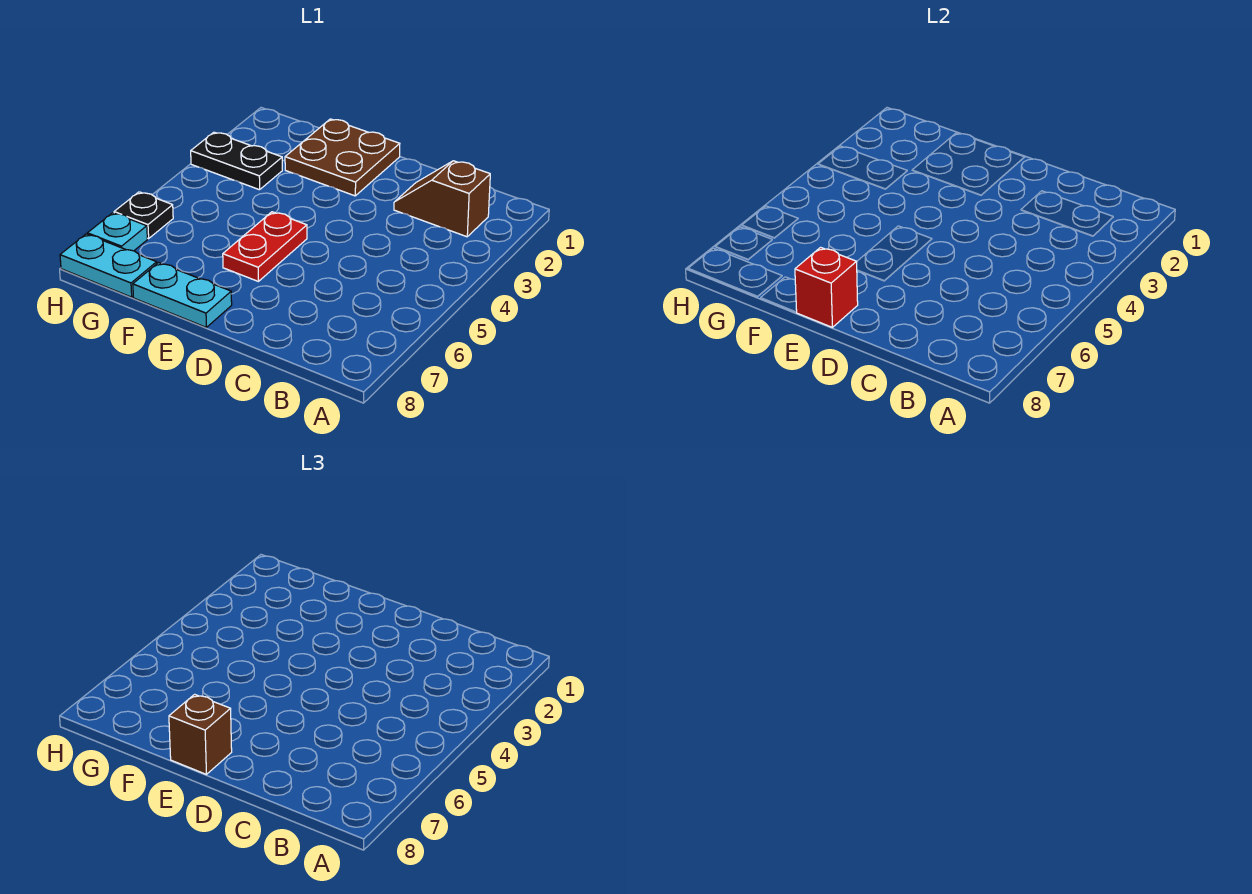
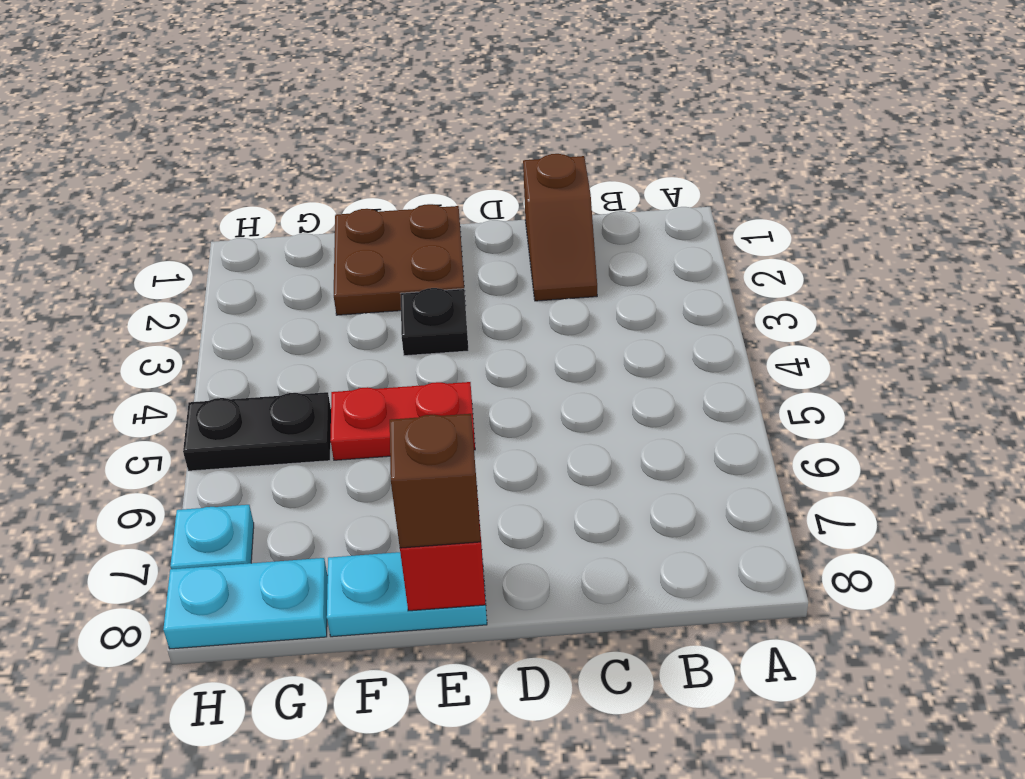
brown 1x2 slope [394,161,490,237] -> brown 1x2 slope turned to [523,154,597,301]
red 1x2 plate [223,212,307,282] -> red 1x2 plate turned to [330,382,475,460]
black 1x2 plate [191,132,282,190] -> black 1x2 plate moved to [183,392,331,471]
black 1x1 plate [114,192,173,239] -> black 1x1 plate moved to [401,288,469,356]

